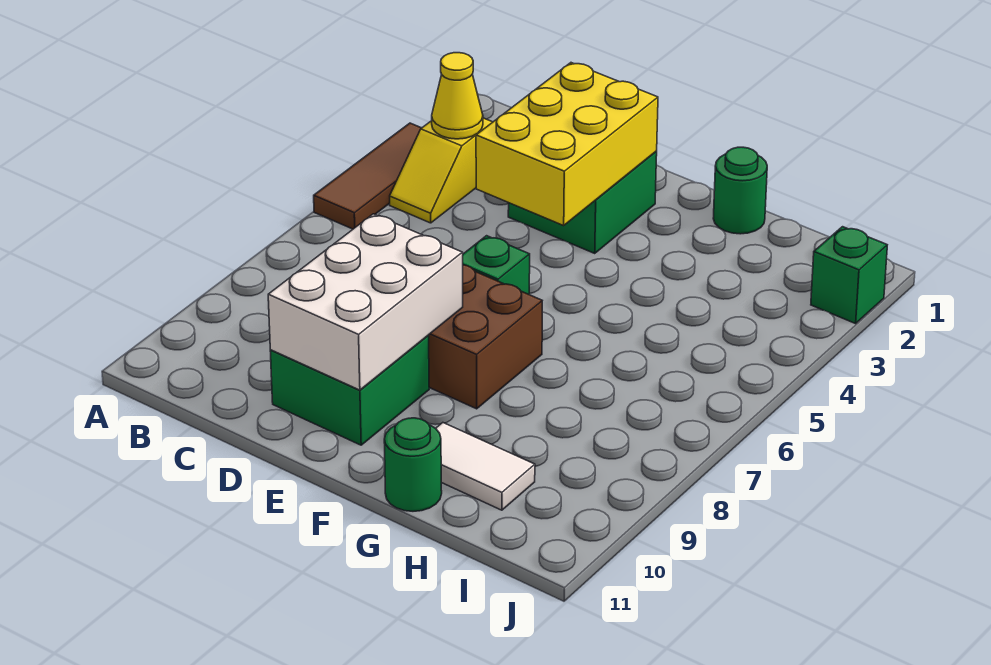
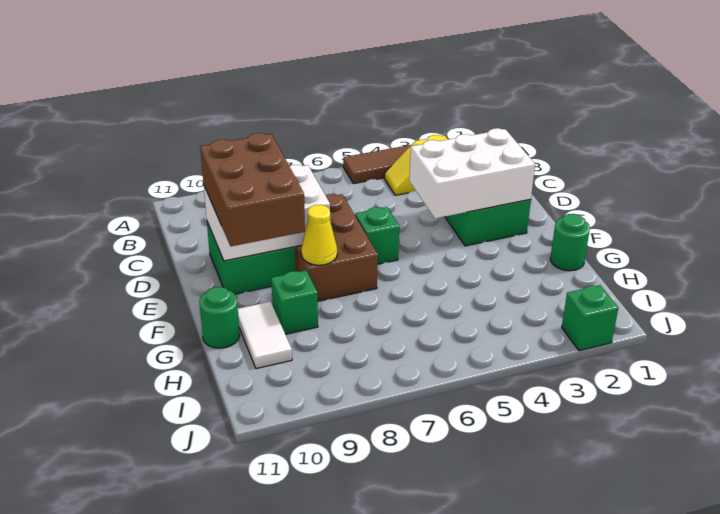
yellow 1x1 cone [432,53,483,139] -> yellow 1x1 cone moved to [301,205,337,265]
yellow 2x3 brick [476,63,658,226] -> white 2x3 brick [409,128,535,218]
none -> brown 2x3 brick [200,133,305,246]
none -> green 1x1 brick [271,270,318,334]

